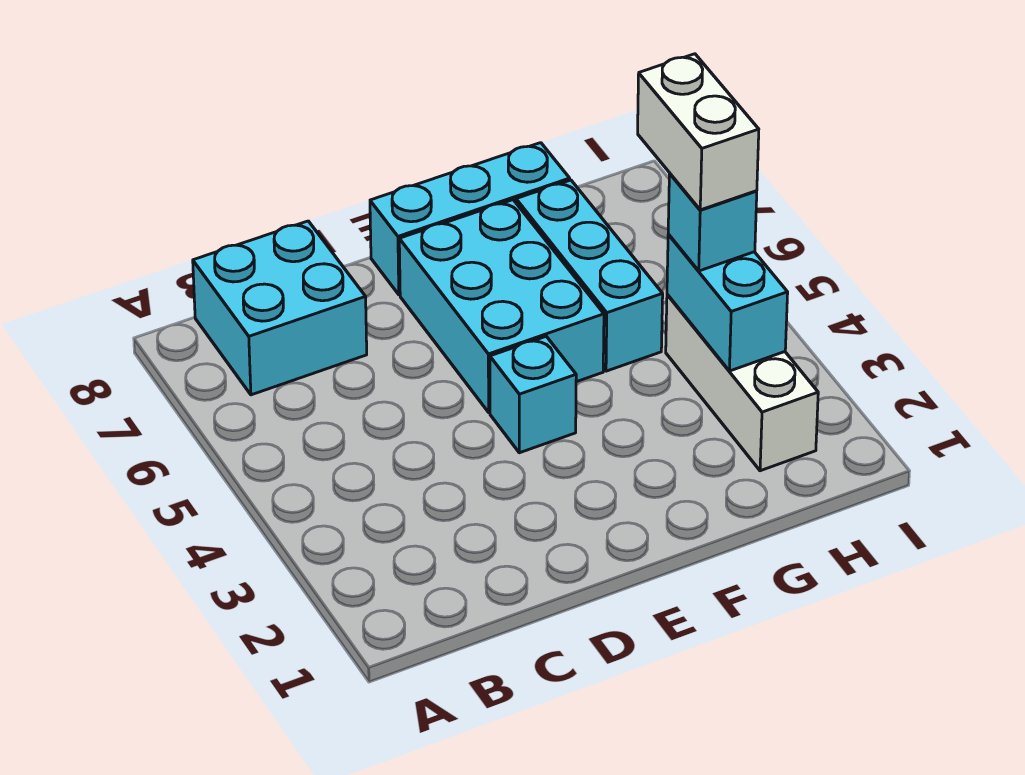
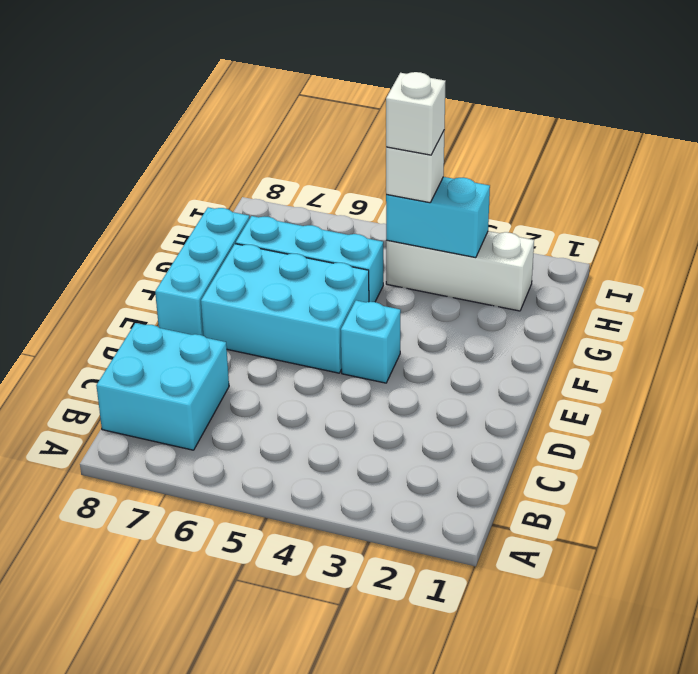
cyan 1x1 brick [668,174,757,271] -> white 1x1 brick [386,130,445,203]
white 1x2 brick [638,54,759,210] -> white 1x1 brick [386,72,446,155]

